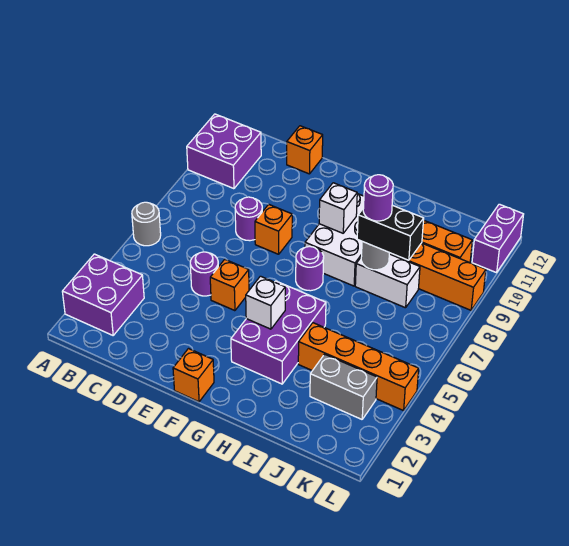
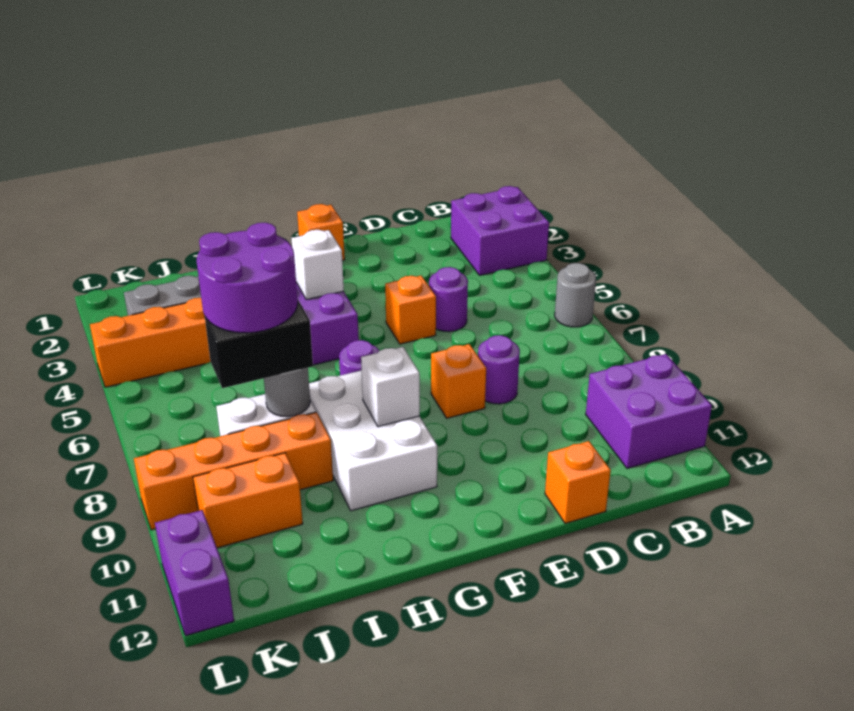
purple 1x1 round brick [363,175,393,221] -> purple 2x2 round brick [197,223,298,333]

